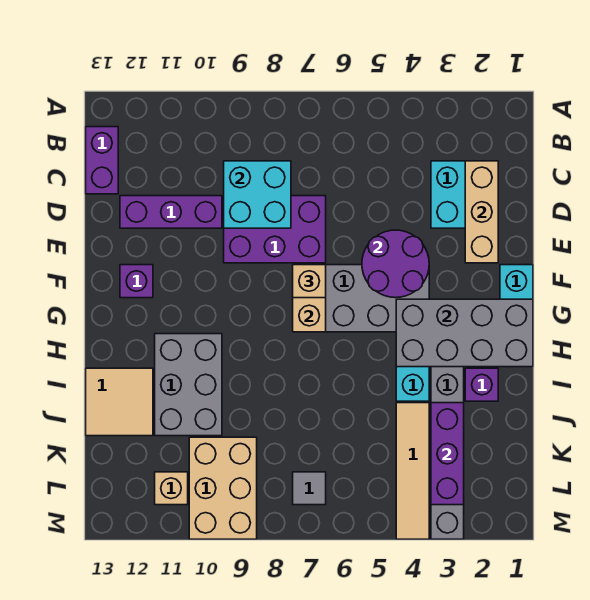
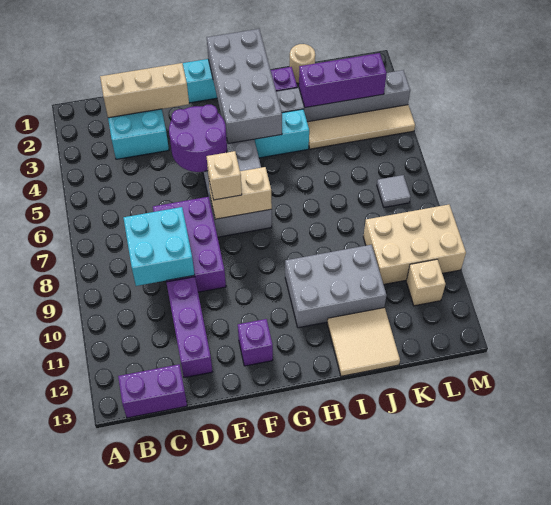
none -> tan 1x1 round brick [290,44,315,84]

